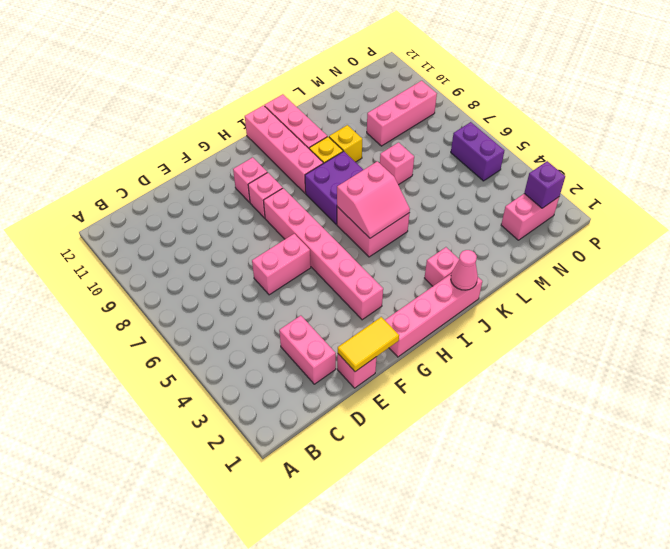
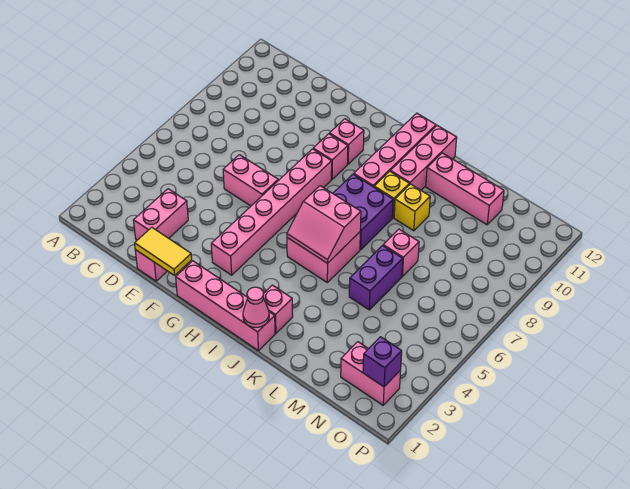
pink 1x3 brick [367,81,437,146] -> pink 1x3 brick moved to [426,153,504,225]
purple 1x2 brick [451,122,504,181] -> purple 1x2 brick moved to [349,246,403,310]

